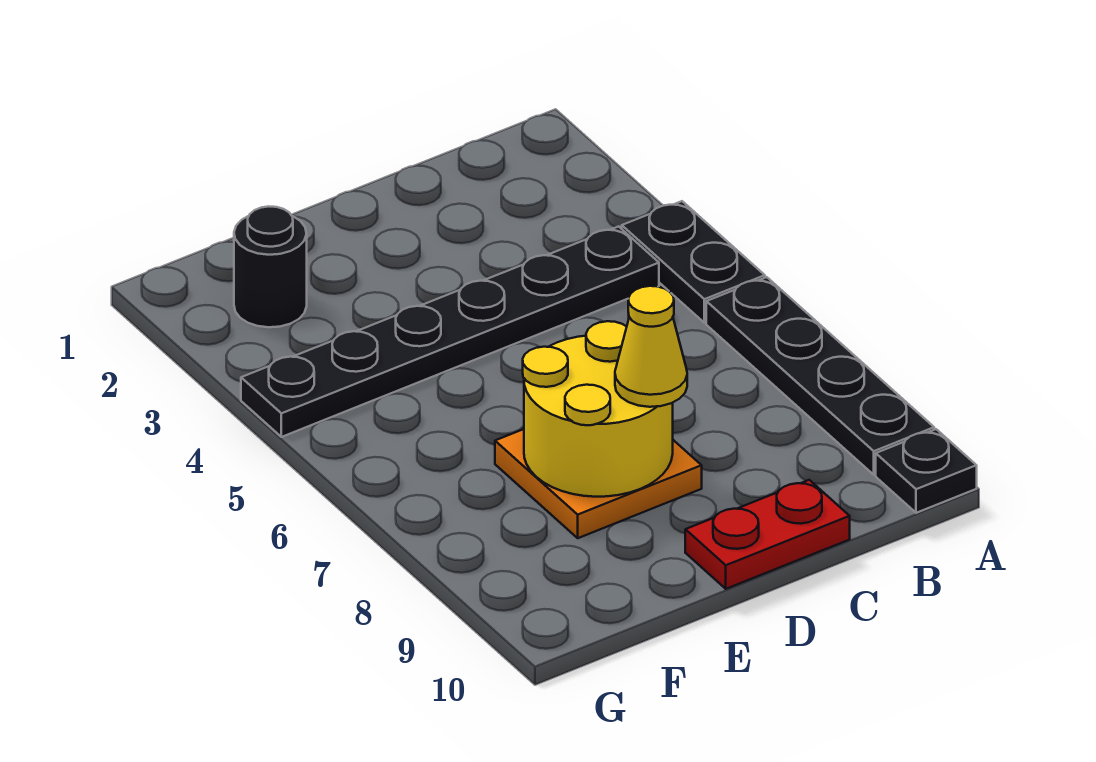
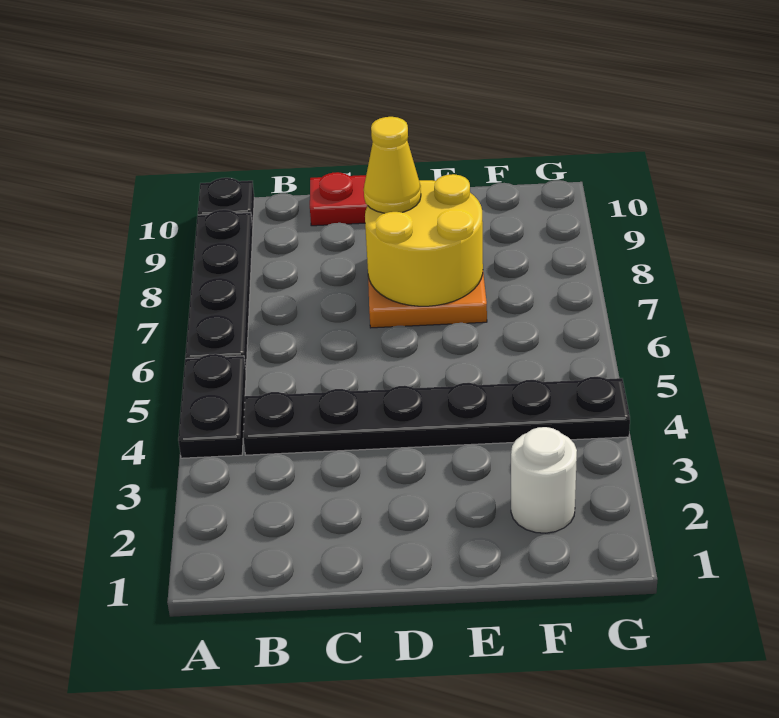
black 1x1 round brick [234,207,307,327] -> white 1x1 round brick [511,427,577,533]

